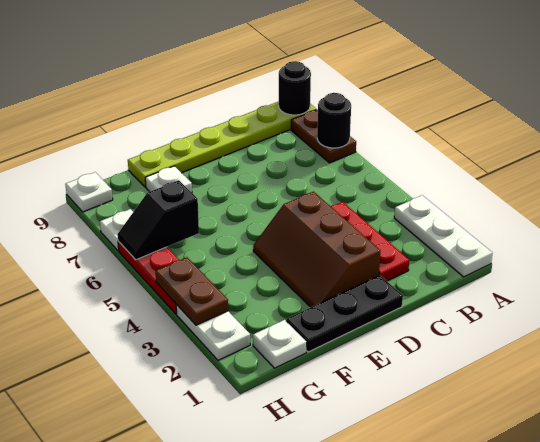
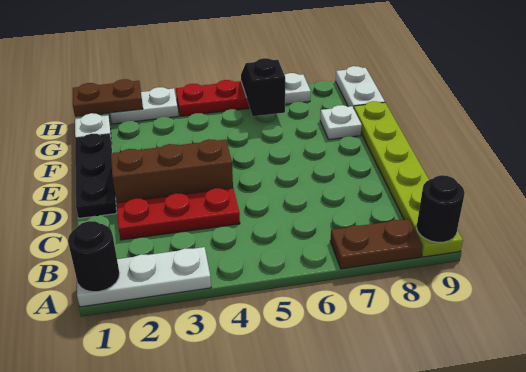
black 1x1 round brick [317,93,351,148] -> black 1x1 round brick moved to [68,221,119,292]
brown 1x2 plate [155,257,228,325] -> brown 1x2 plate moved to [73,79,143,117]
white 1x1 plate [65,172,113,212] -> white 1x2 plate [336,66,385,108]

